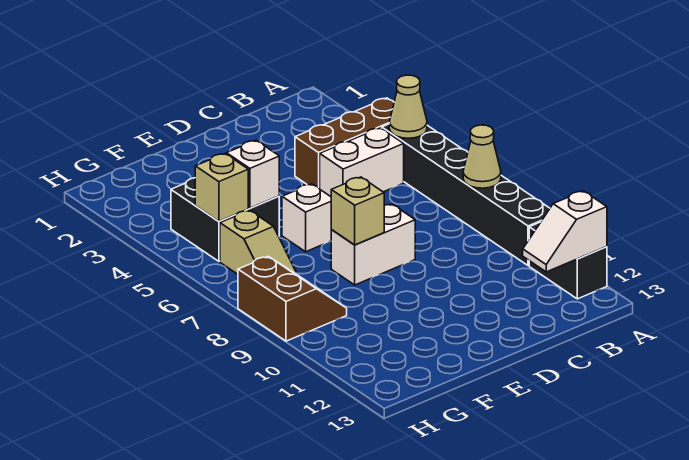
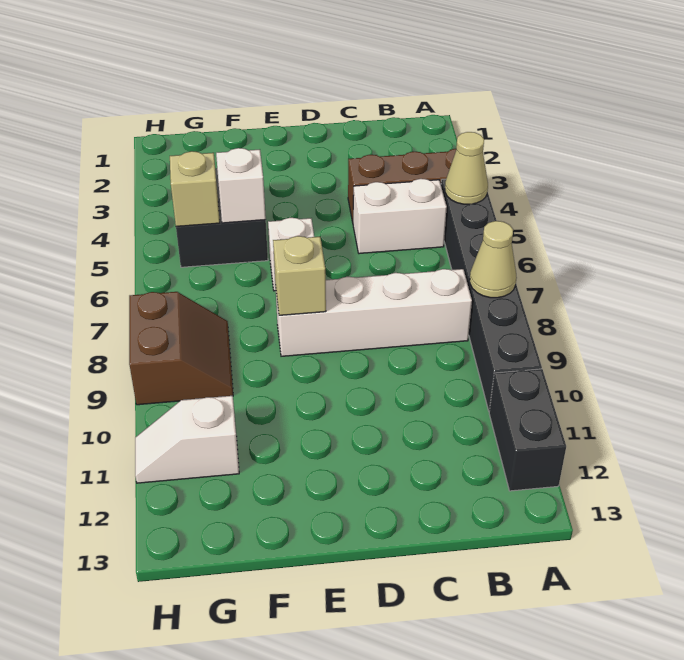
white 1x2 slope [523,191,607,272] -> white 1x2 slope moved to [135,396,239,483]
white 1x2 brick [331,204,415,285] -> white 1x4 brick [275,269,472,356]
tan 1x2 slope [220,210,297,274] -> none

